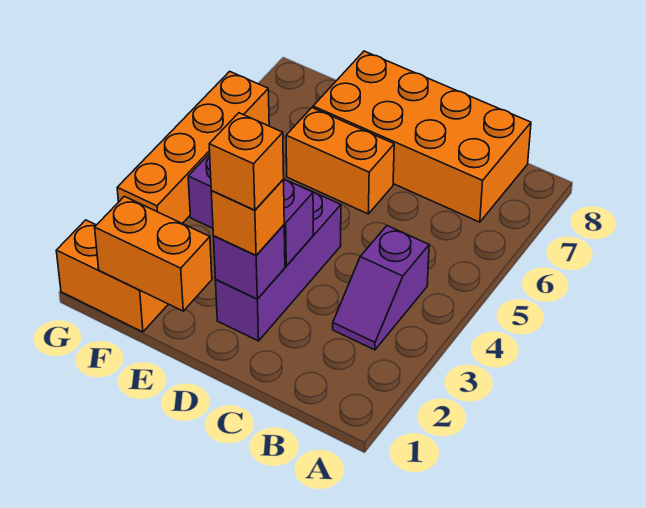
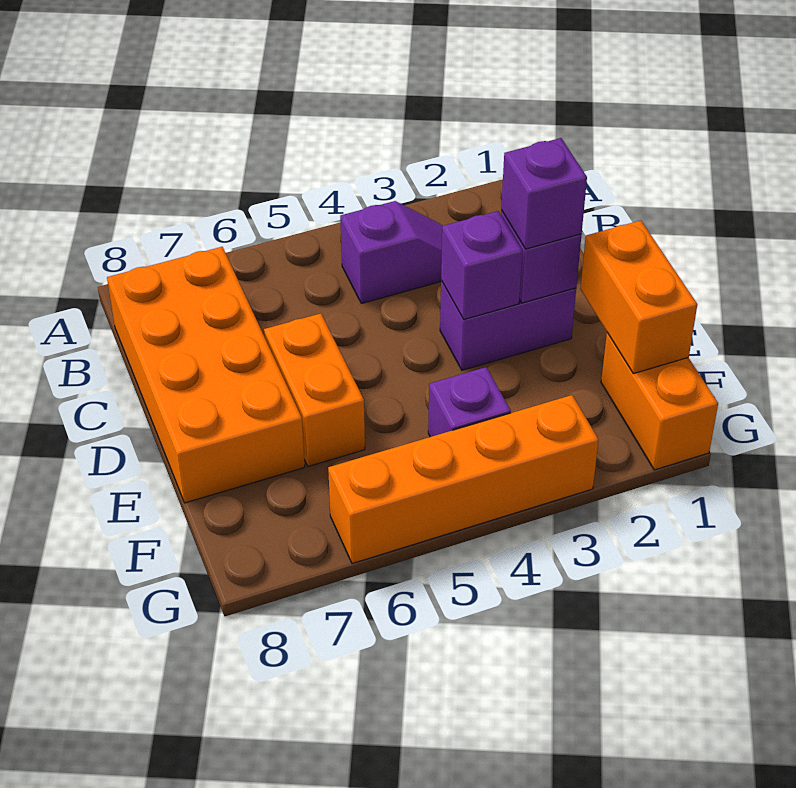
purple 1x3 brick [216,186,341,341] -> purple 1x2 brick [440,280,576,370]
orange 1x1 brick [211,179,284,255] -> purple 1x1 brick [501,138,587,249]
orange 1x1 brick [209,113,284,210] -> none

